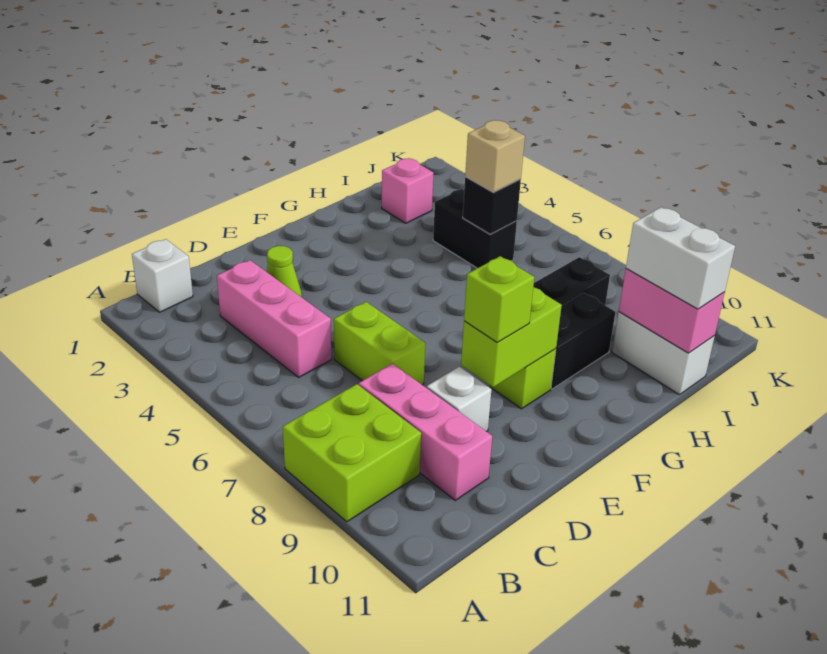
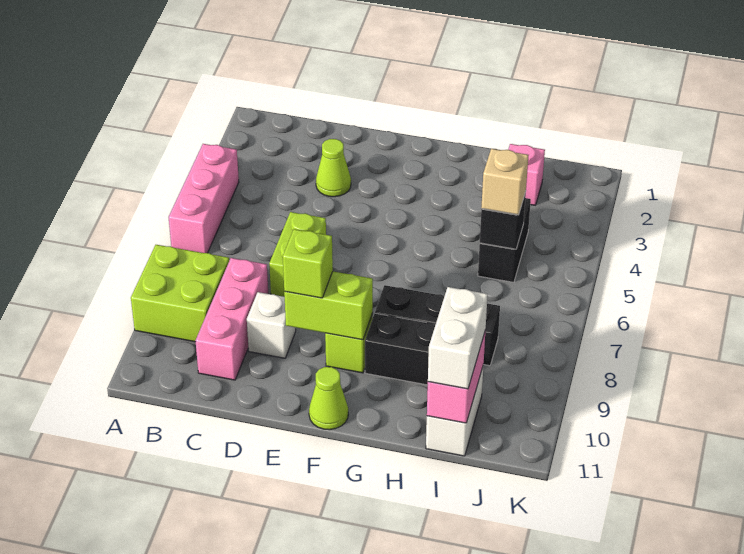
white 1x1 brick [132,239,193,312] -> none
pink 1x3 brick [217,260,331,377] -> pink 1x3 brick moved to [168,144,239,253]
none -> lime 1x1 cone [309,367,348,430]

